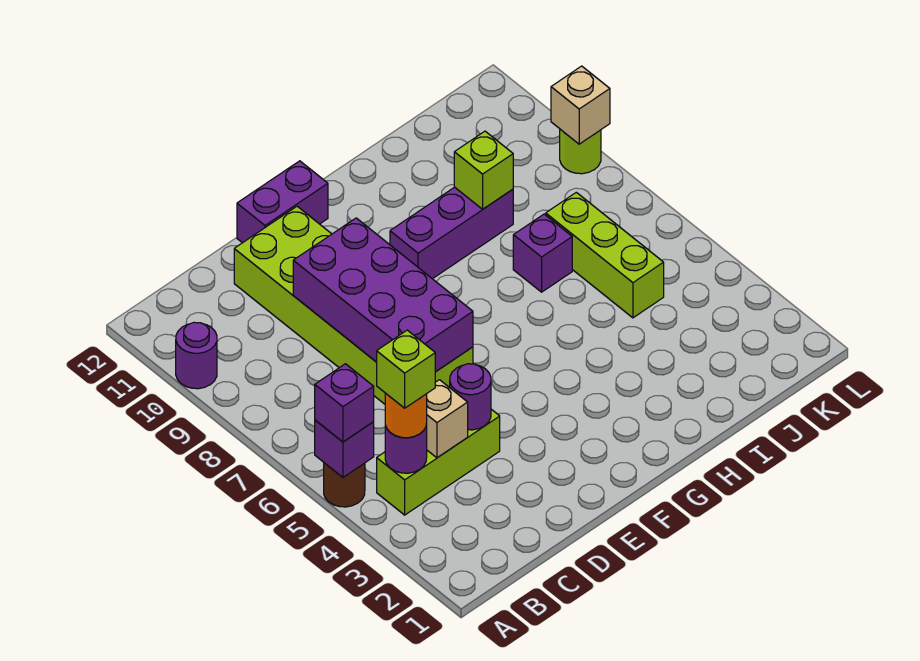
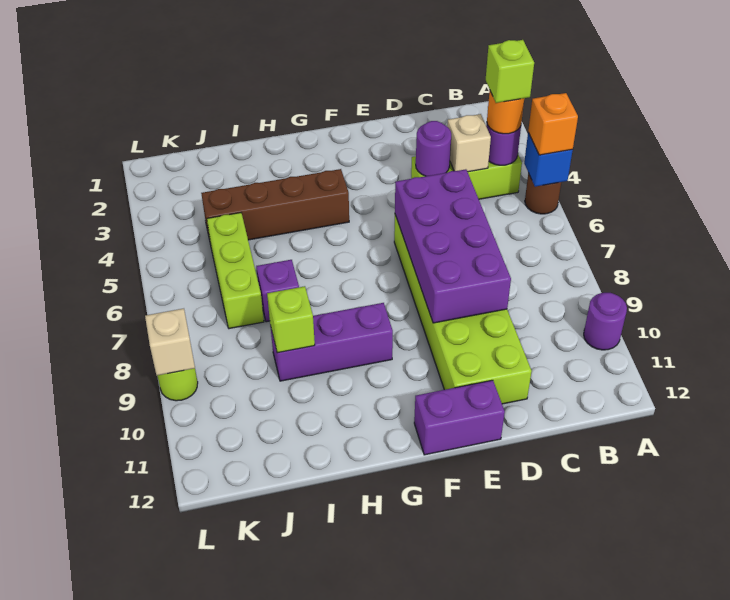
purple 1x1 brick [315,420,374,477] -> blue 1x1 brick [524,133,573,187]
purple 1x1 brick [315,364,374,442] -> orange 1x1 brick [528,93,578,155]
none -> brown 1x4 brick [201,169,349,240]

